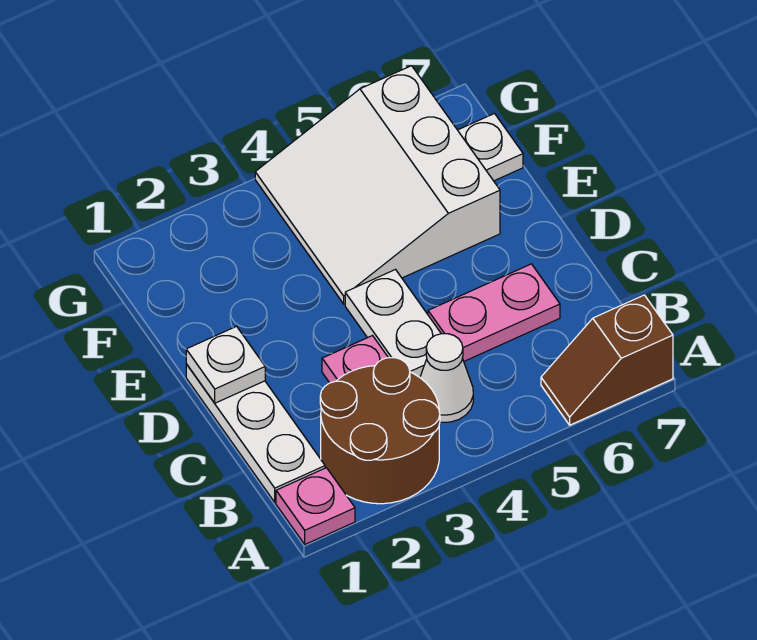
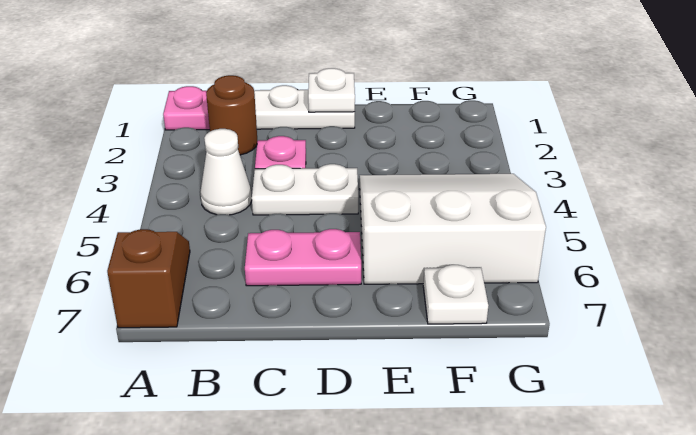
brown 2x2 round brick [320,358,440,504] -> brown 1x1 round brick [206,75,257,155]
pink 1x2 plate [428,264,560,361] -> pink 1x2 plate turned to [245,229,361,286]

